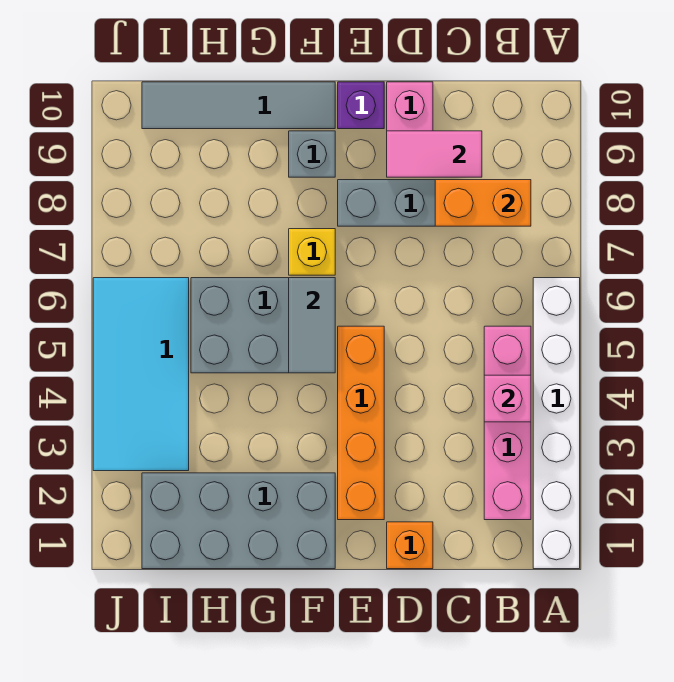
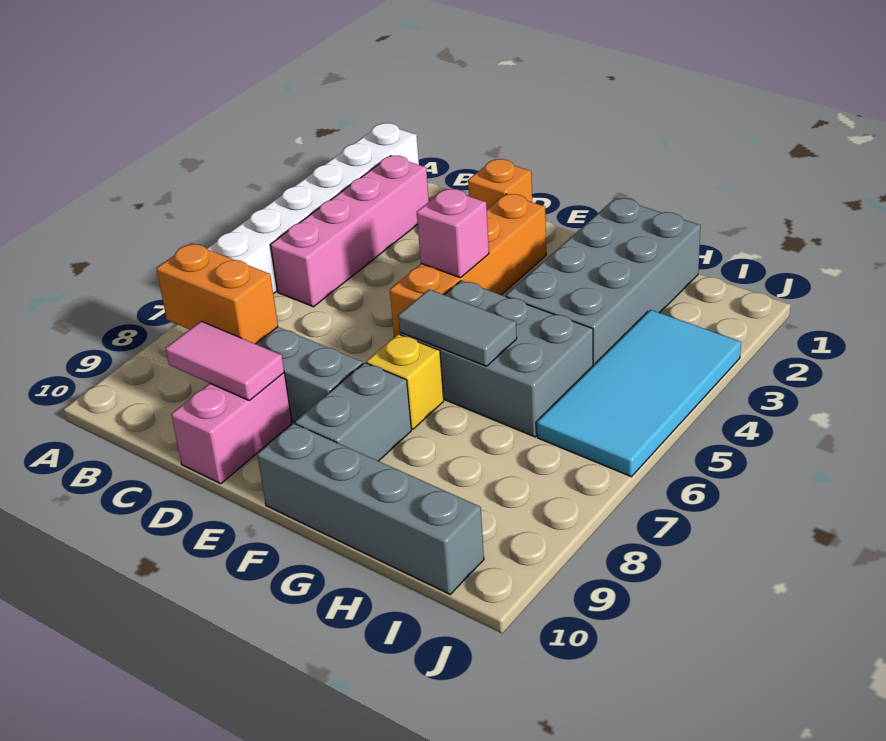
pink 1x1 brick [484,375,531,422] -> pink 1x1 brick moved to [417,189,489,278]
purple 1x1 brick [338,82,384,129] -> none
grey 2x4 brick [142,473,335,569] -> grey 2x4 brick turned to [506,198,701,366]
grey 1x2 tile [289,278,335,373] -> grey 1x2 tile turned to [398,289,517,366]
grey 1x1 brick [289,131,335,177] -> grey 1x2 brick [295,363,411,461]
grey 1x4 tile [142,82,335,129] -> grey 1x4 brick [257,423,484,594]

